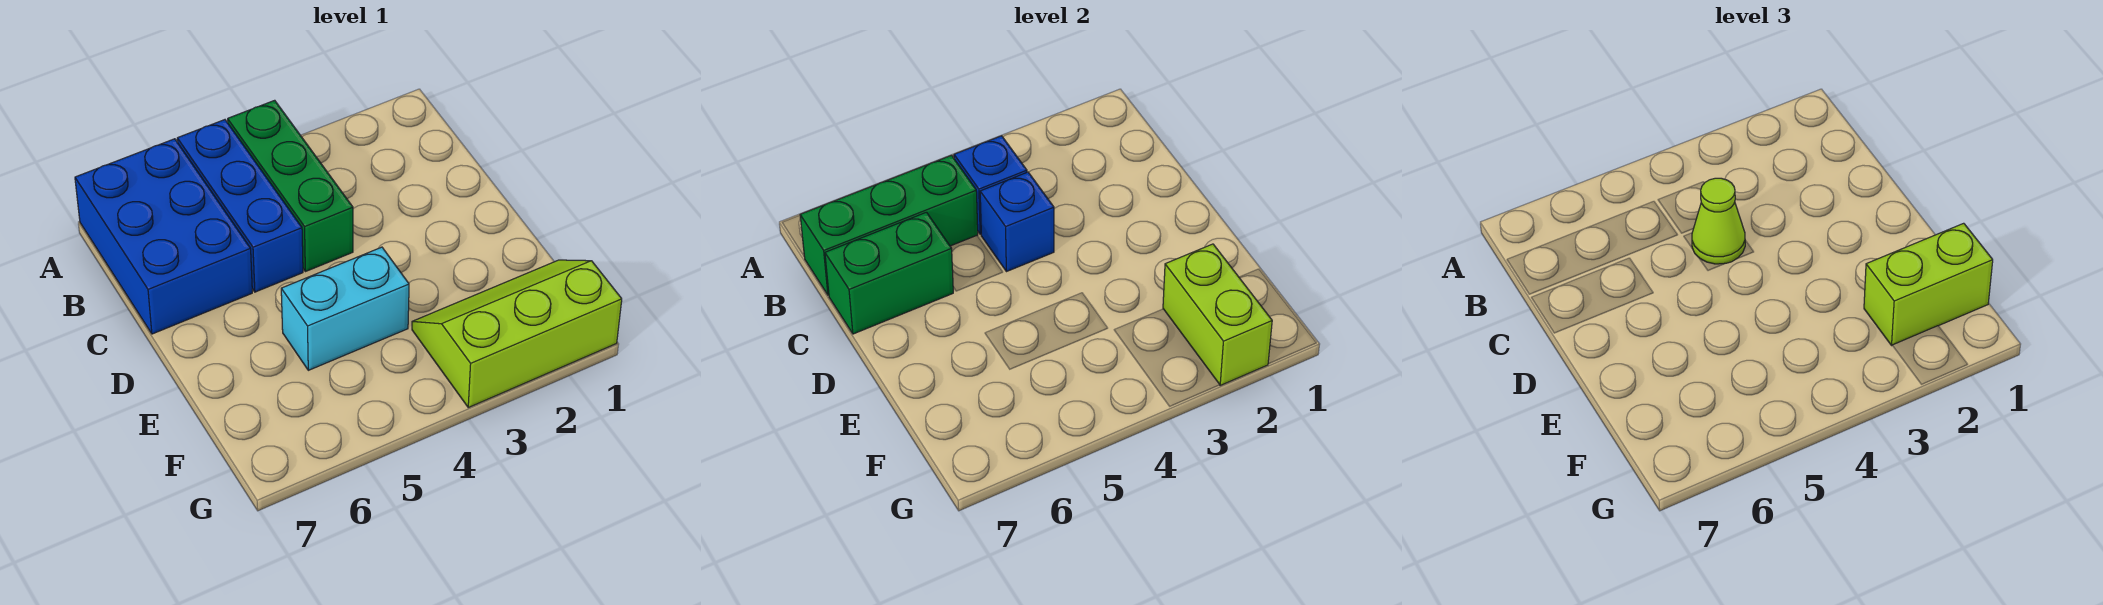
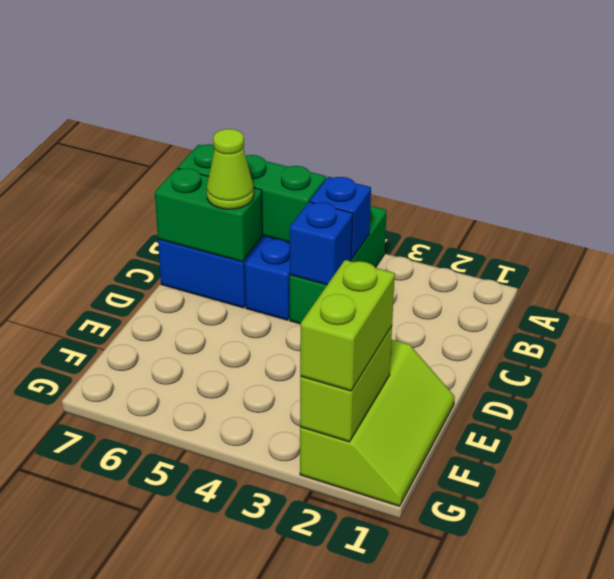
lime 1x1 cone [1692,178,1745,264] -> lime 1x1 cone moved to [207,129,254,209]
cyan 1x2 brick [281,247,409,370] -> none
lime 2x3 slope [412,260,622,407] -> lime 2x3 slope turned to [300,339,455,506]
lime 1x2 brick [1864,223,1993,345] -> lime 1x2 brick turned to [300,260,395,391]

